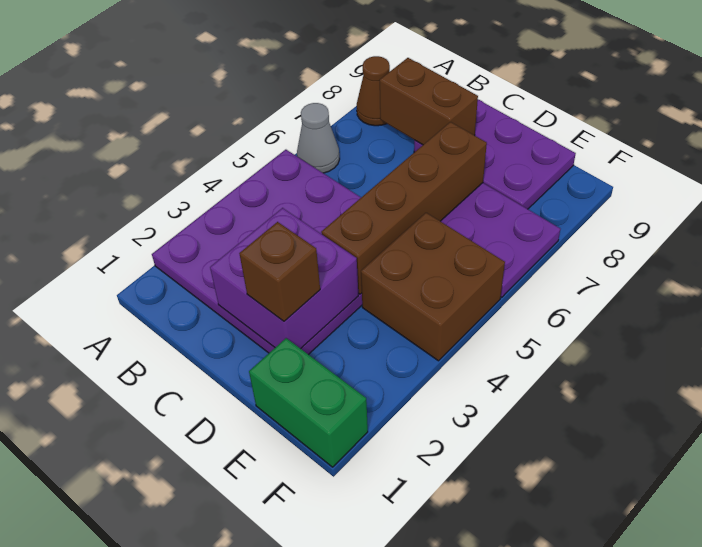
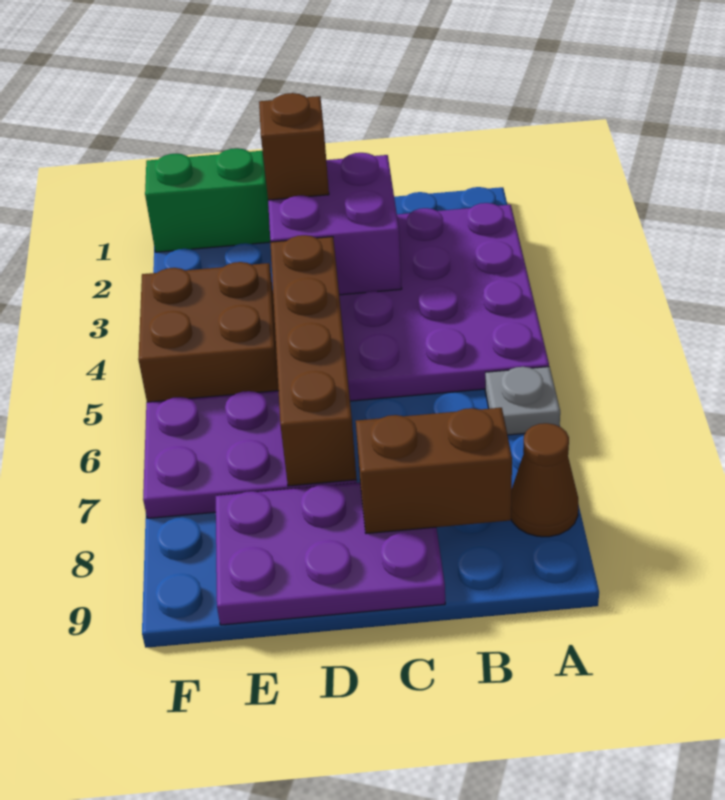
grey 1x1 cone [297,103,340,173] -> grey 1x1 plate [485,367,560,435]

